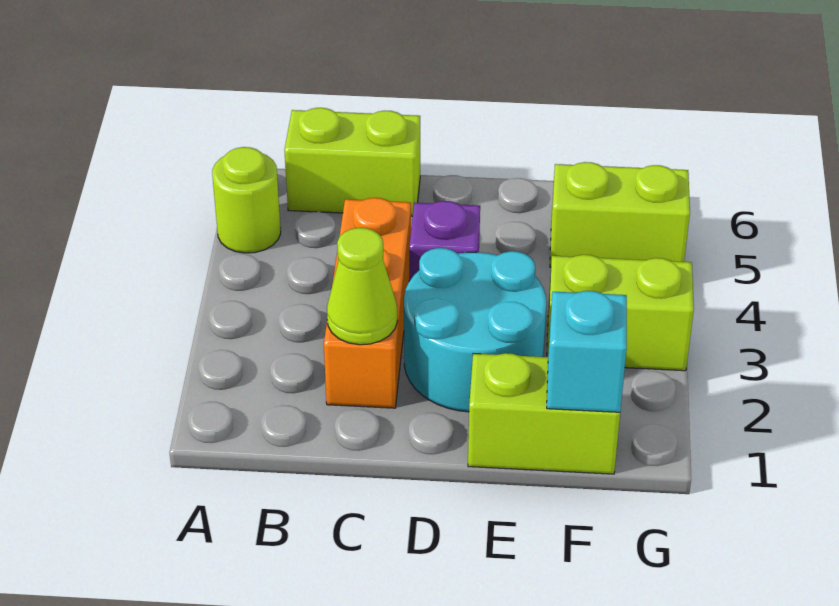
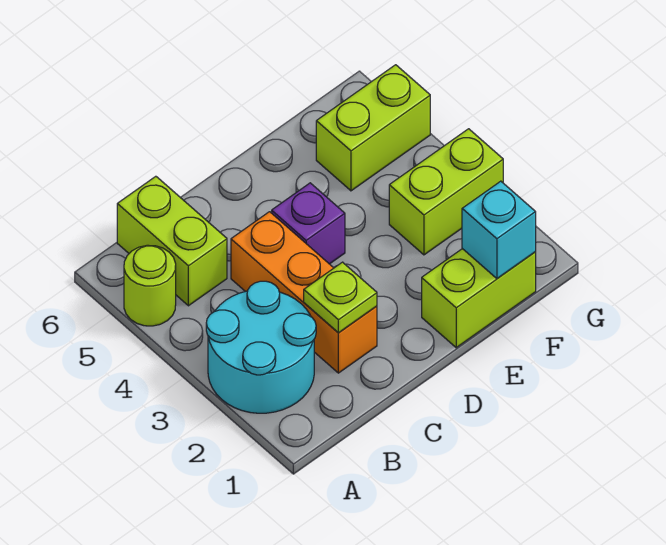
lime 1x2 brick [284,108,420,216] -> lime 1x2 brick turned to [117,176,227,306]
lime 1x1 cone [327,228,398,345] -> lime 1x1 plate [304,262,377,333]
cyan 2x2 round brick [404,248,547,412] -> cyan 2x2 round brick moved to [206,281,316,413]

